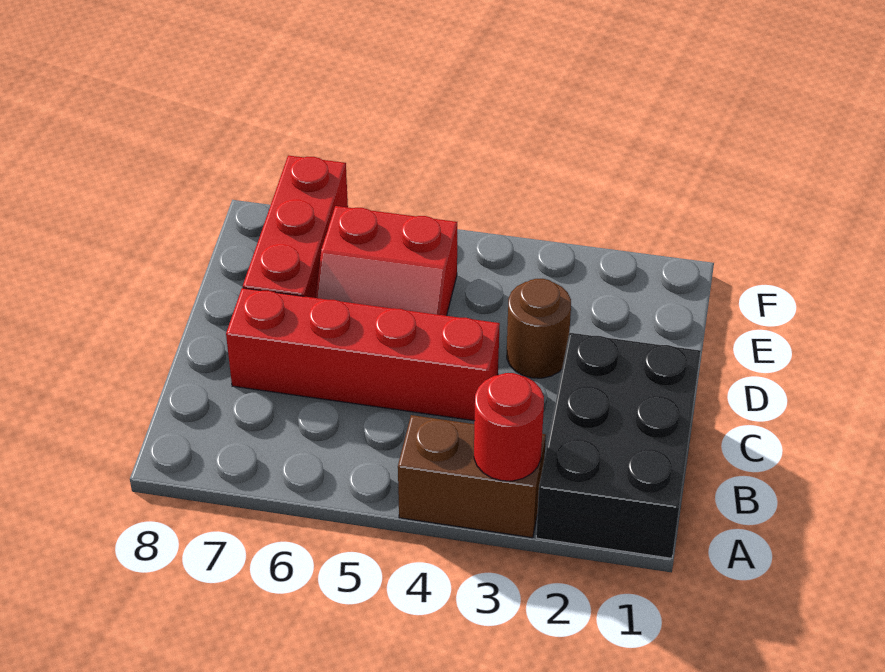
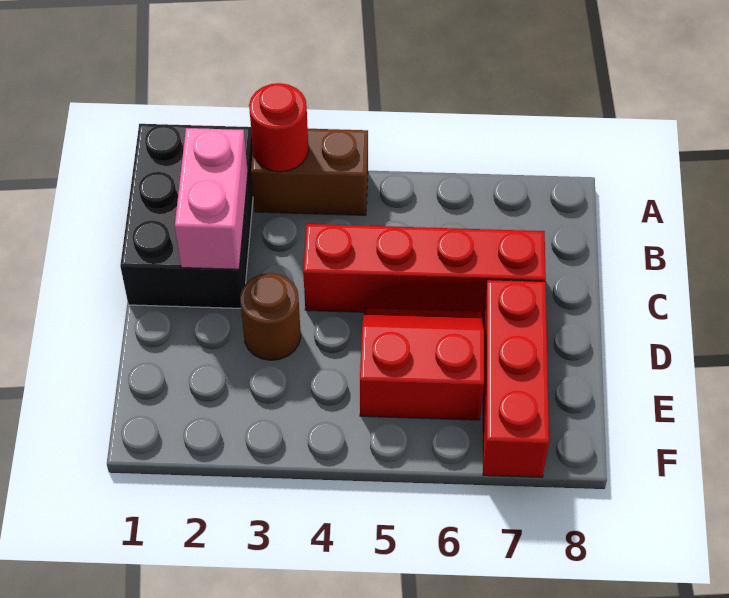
none -> pink 1x2 brick [175,128,248,269]

